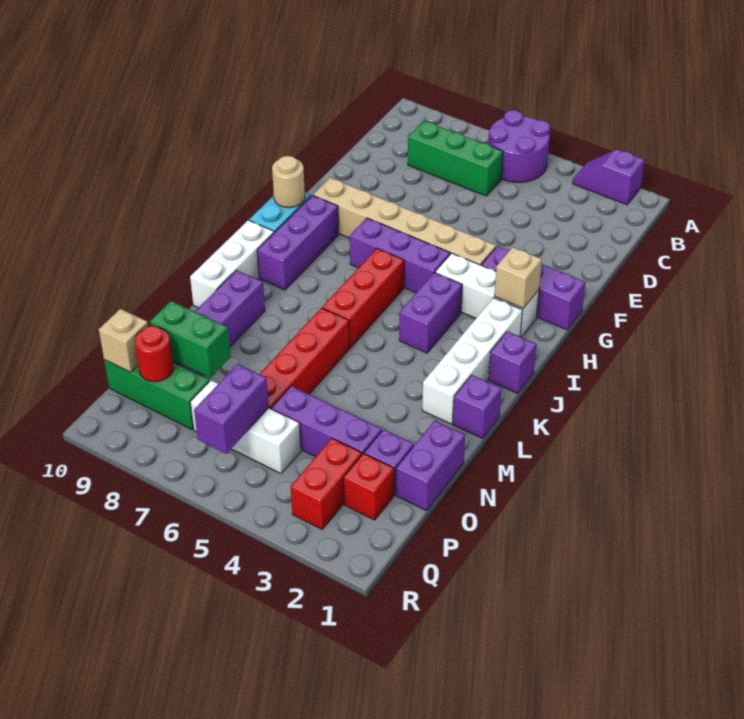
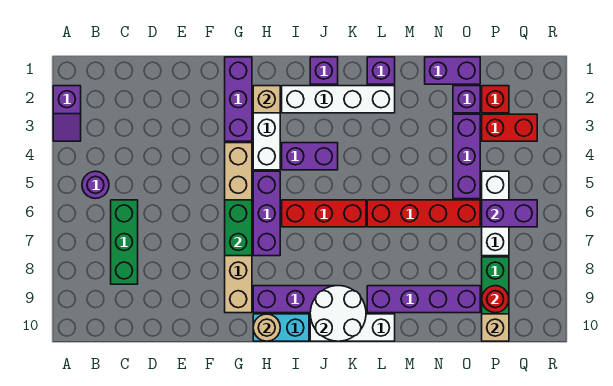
purple 2x2 round brick [488,110,550,182] -> purple 1x1 round brick [82,171,109,198]
none -> white 2x2 round brick [310,286,366,341]
green 1x2 brick [150,301,231,378] -> green 1x2 brick moved to [225,200,252,256]

